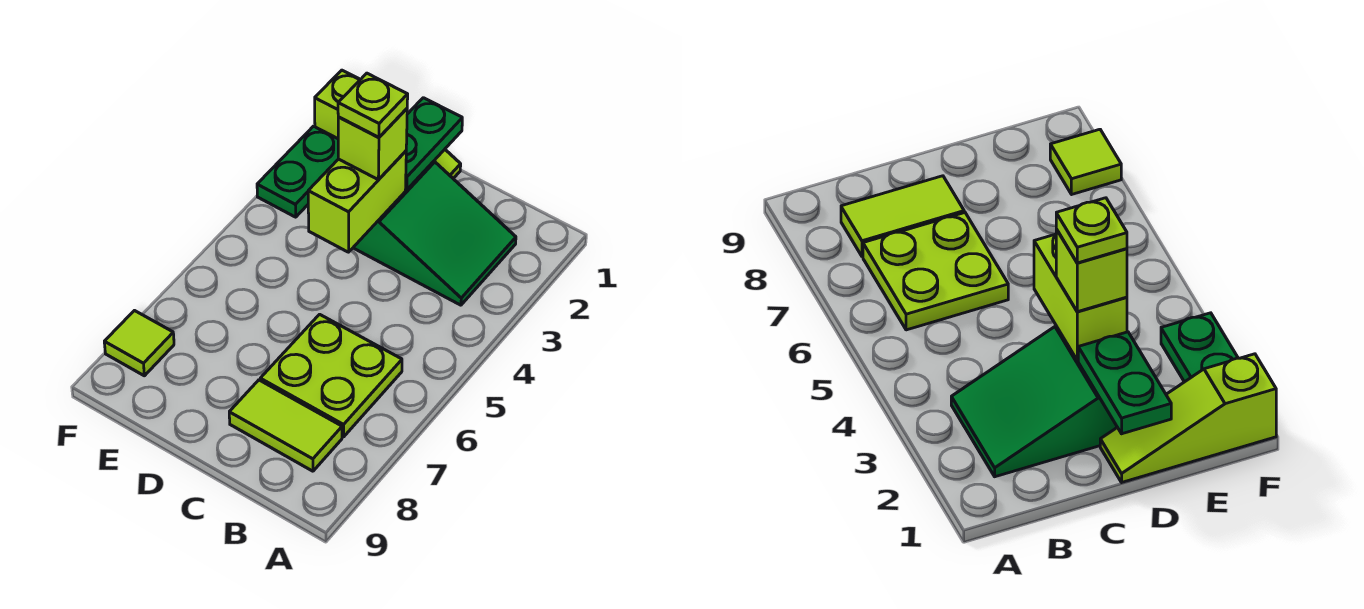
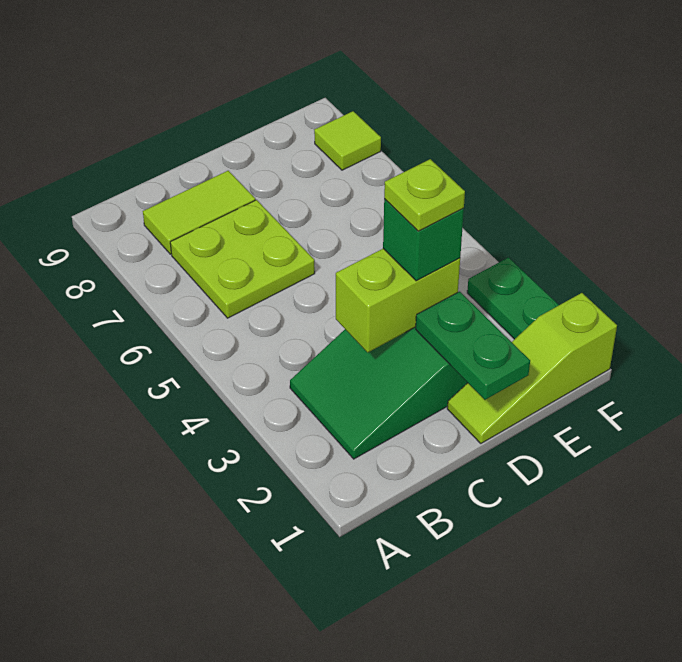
lime 1x2 brick [308,151,406,252] -> lime 1x2 brick turned to [336,249,460,352]
lime 1x1 brick [338,109,407,179] -> green 1x1 brick [383,199,464,281]

